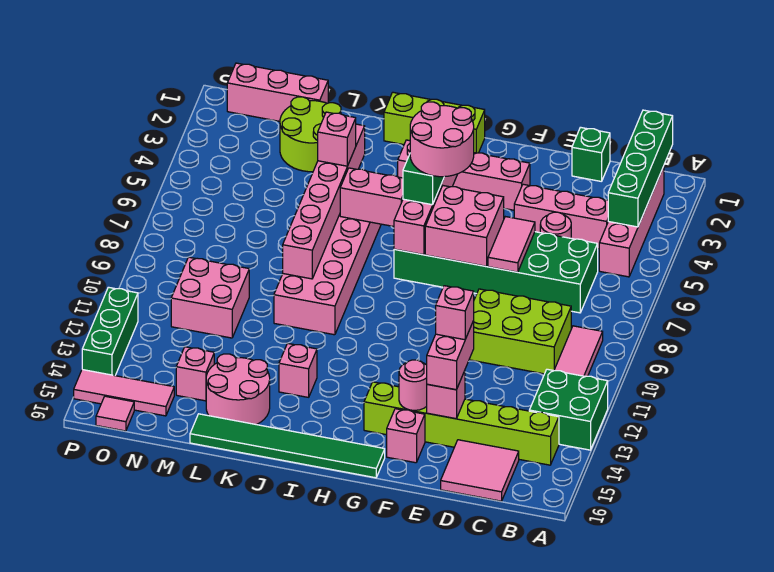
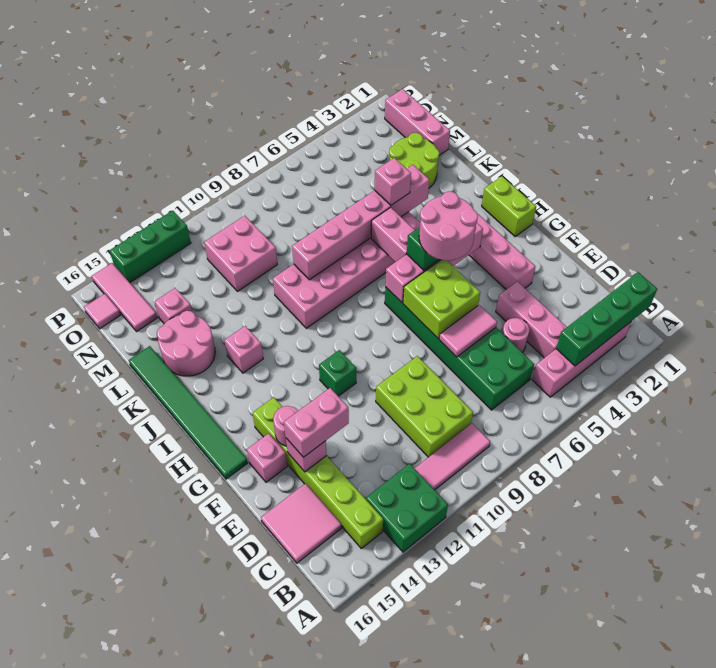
green 1x1 brick [572,127,610,182] -> green 1x1 brick moved to [319,350,356,396]
pink 1x1 brick [436,286,474,340] -> none
pink 2x2 brick [425,186,504,266] -> lime 2x2 brick [403,260,480,338]
lime 1x3 brick [384,92,485,153] -> lime 1x2 brick [482,176,536,236]

